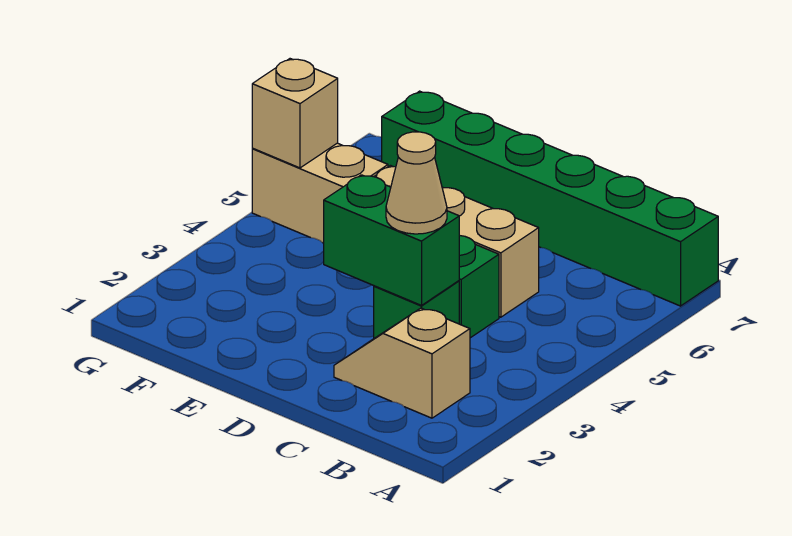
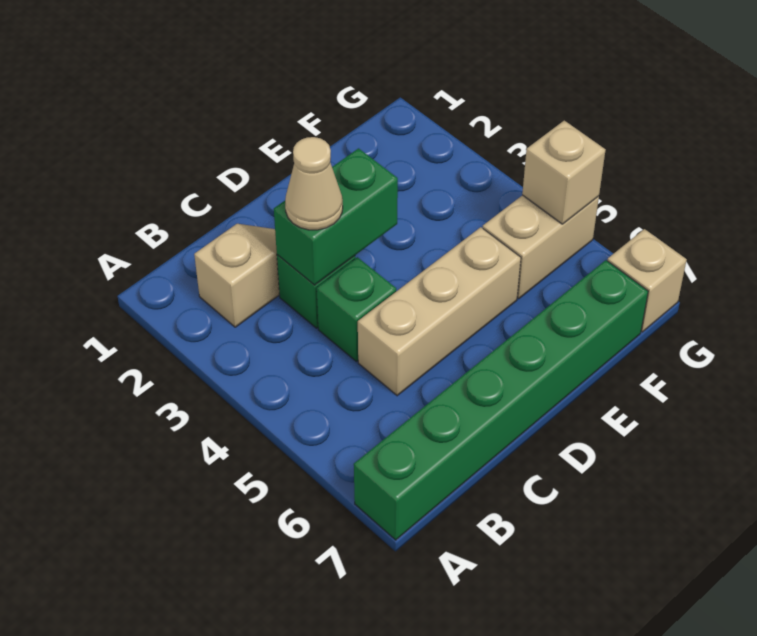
none -> tan 1x1 brick [607,229,687,332]

